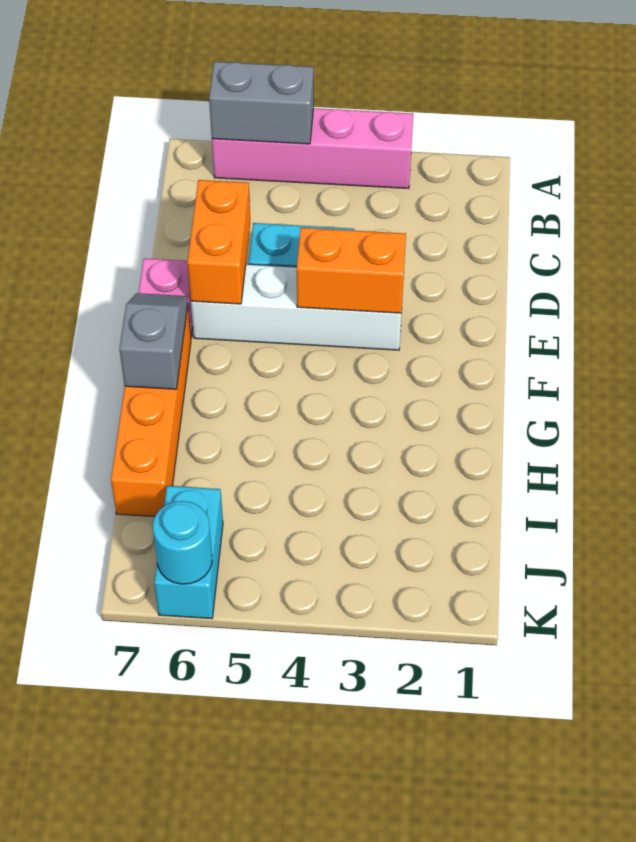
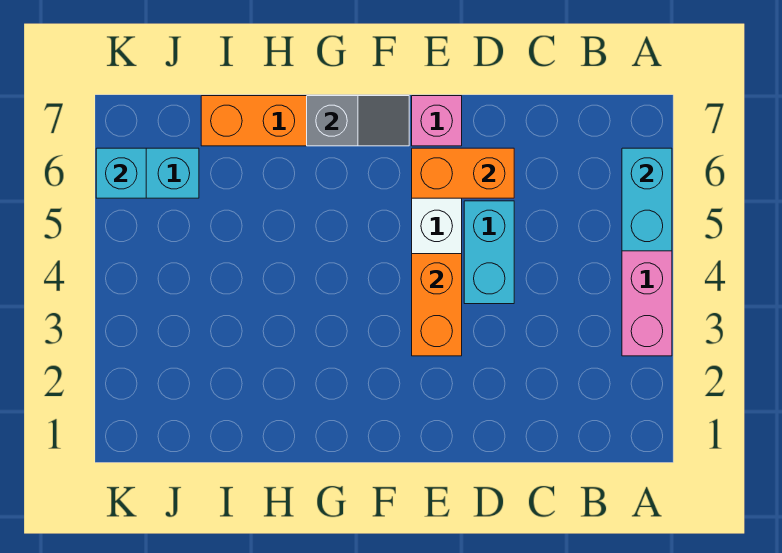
grey 1x2 brick [209,62,314,144] -> cyan 1x2 brick [622,148,672,251]
cyan 1x1 round brick [153,501,212,584] -> cyan 1x1 brick [96,148,146,198]

